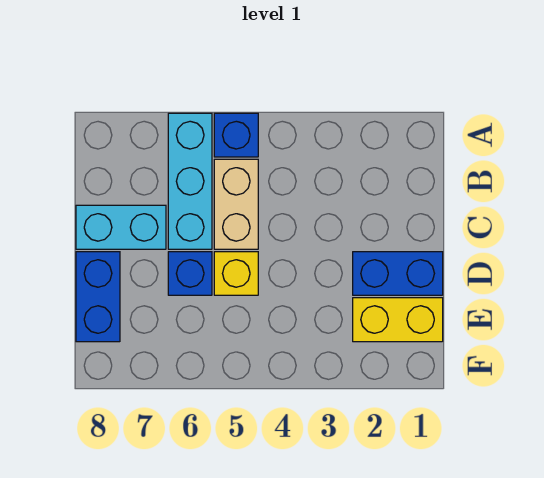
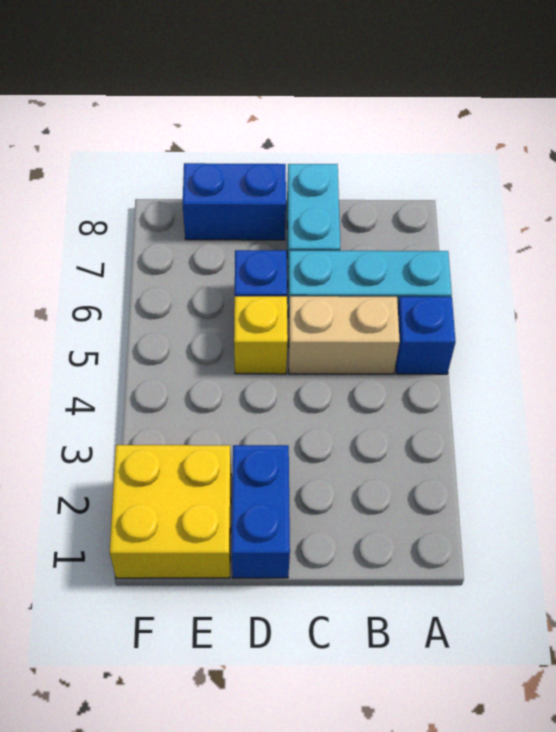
yellow 1x2 brick [353,298,443,342] -> yellow 2x2 brick [110,445,231,578]

